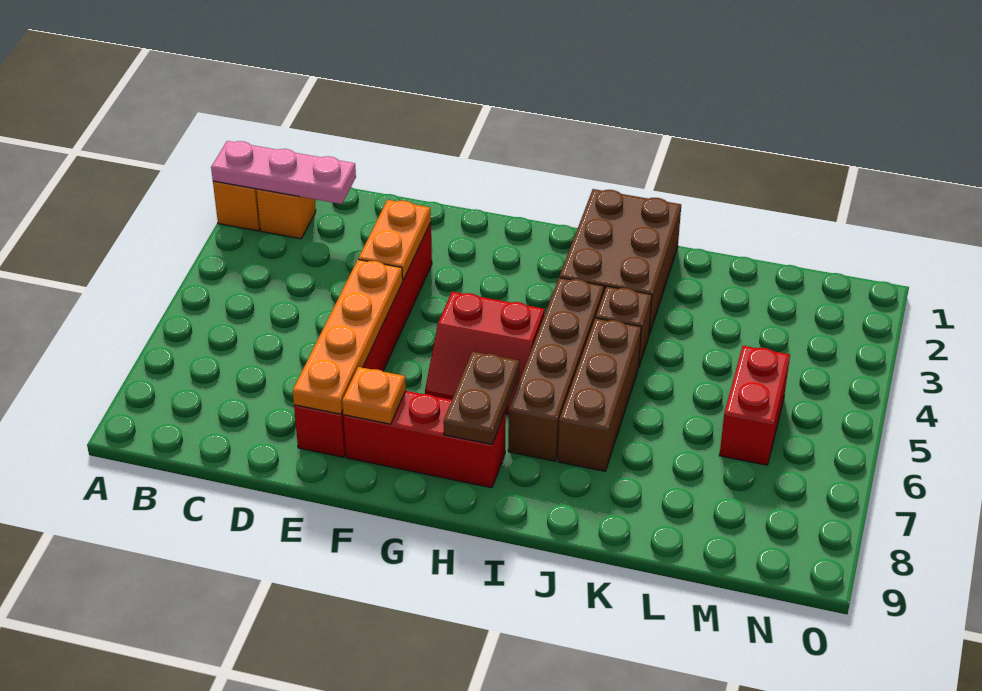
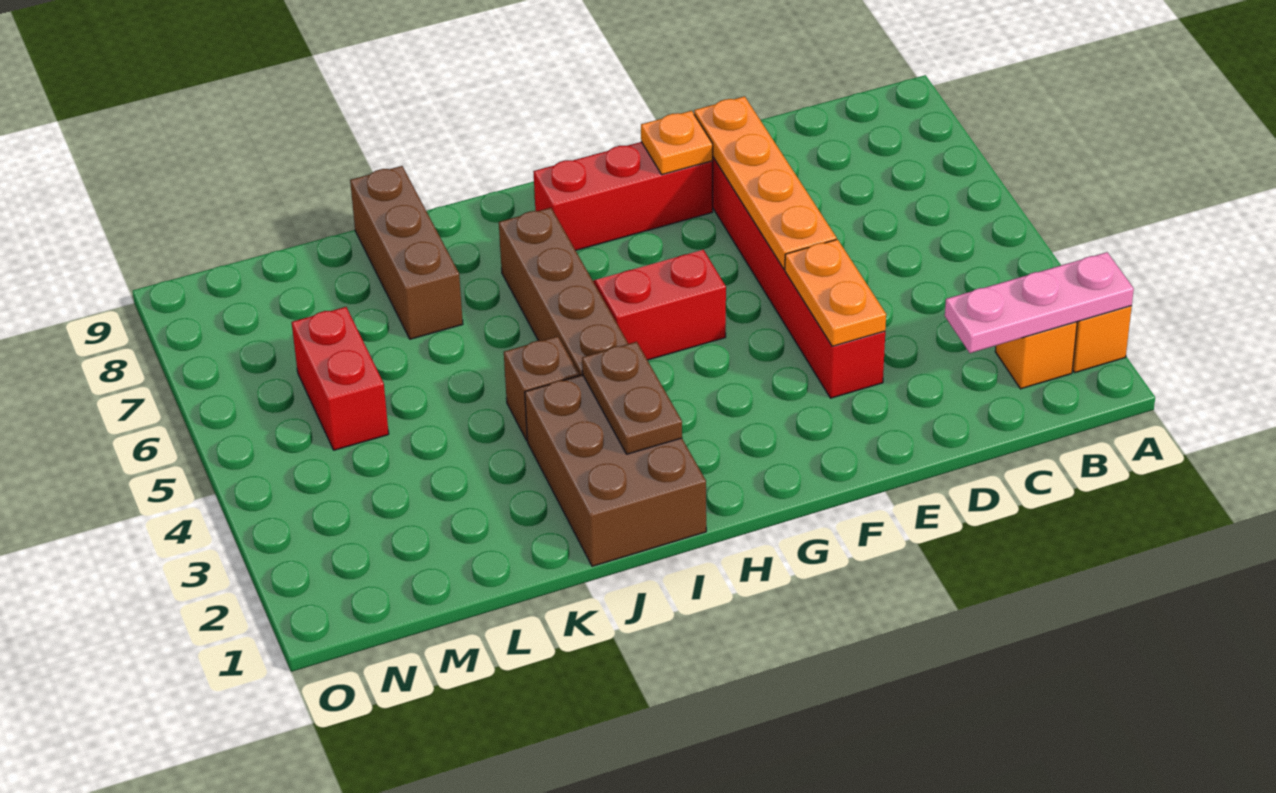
brown 1x2 plate [443,352,519,444] -> brown 1x2 plate moved to [582,342,682,454]
brown 1x3 brick [558,318,641,471] -> brown 1x3 brick moved to [350,166,463,339]

